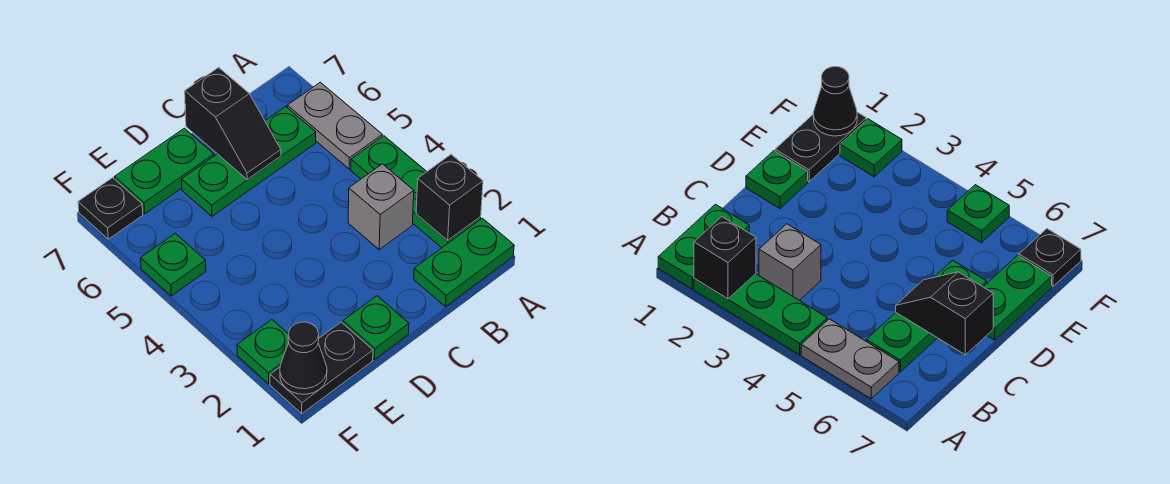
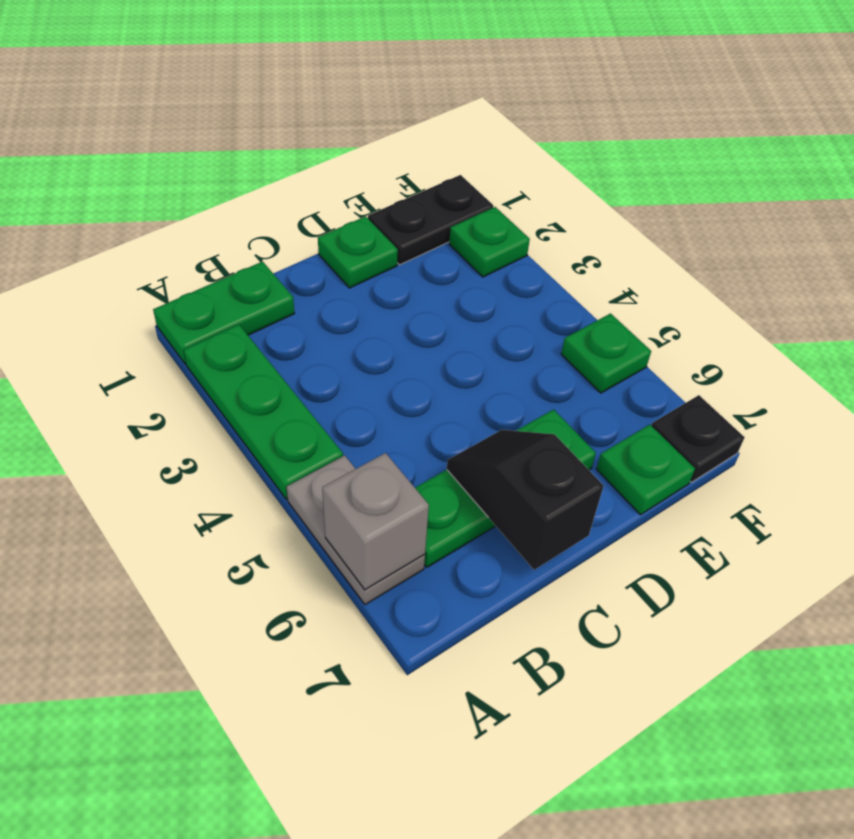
black 1x1 brick [416,155,483,241] -> none
grey 1x1 brick [348,164,414,250] -> grey 1x1 brick moved to [322,453,429,590]
green 1x2 plate [114,128,214,214] -> green 1x1 plate [597,425,695,515]
black 1x1 cone [280,322,327,394] -> none

